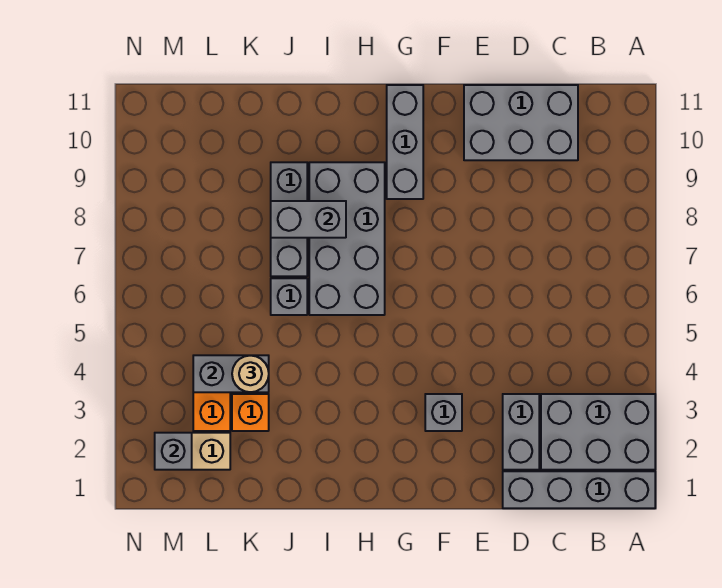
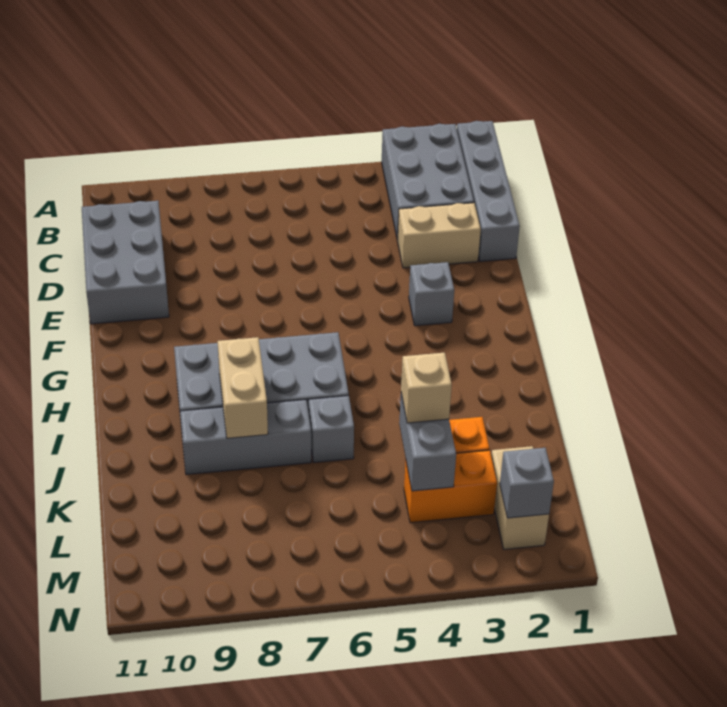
grey 1x2 brick [503,394,539,470] -> tan 1x2 brick [397,203,481,268]
grey 1x3 brick [387,85,423,199] -> none
grey 1x2 brick [271,201,346,238] -> tan 1x2 brick [218,337,268,438]
tan 1x1 round brick [232,356,269,392] -> tan 1x1 brick [401,353,452,423]

